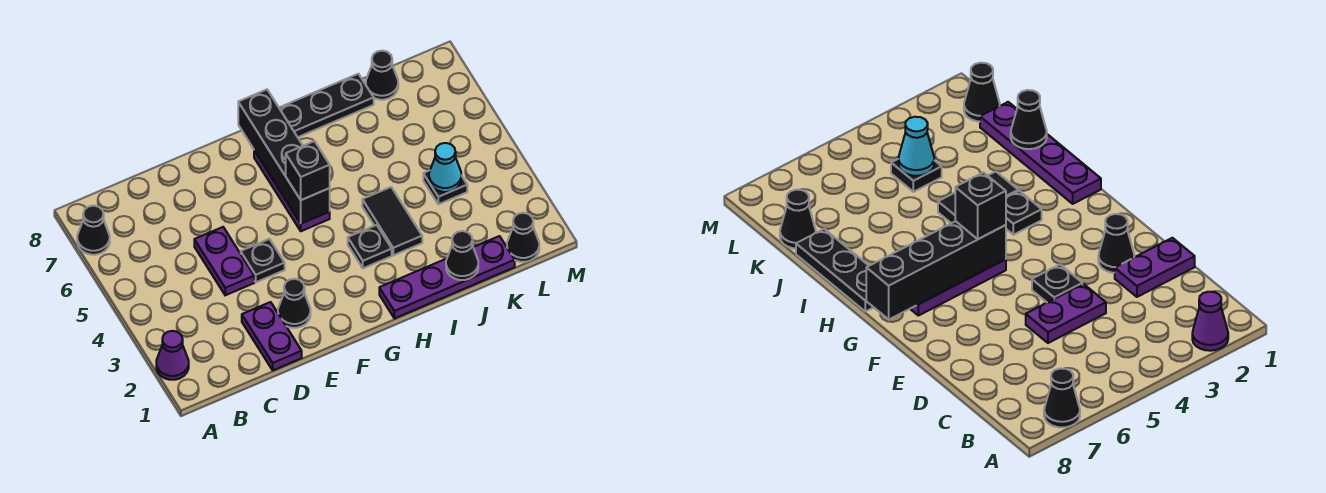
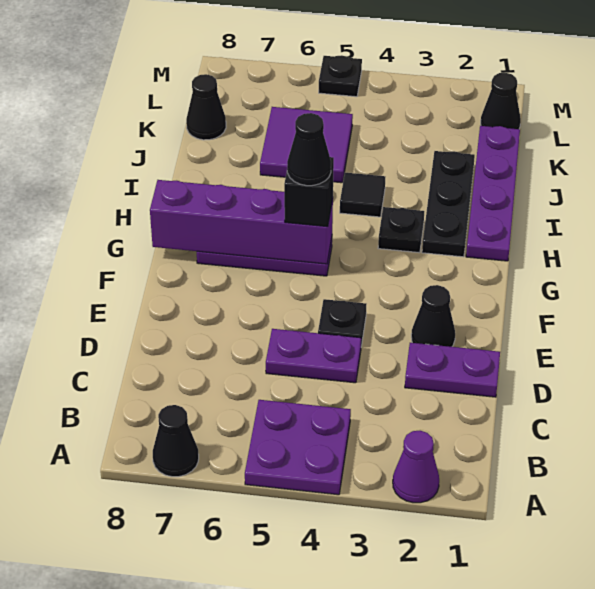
none -> purple 2x2 plate [245,400,351,495]
black 1x4 brick [238,90,330,223] -> purple 1x4 brick [150,180,333,264]
black 1x3 plate [279,74,374,137] -> black 1x3 plate moved to [422,151,475,257]
black 1x2 tile [362,187,422,255] -> black 1x1 tile [340,173,385,217]
black 1x1 cone [446,231,478,280] -> black 1x1 cone moved to [287,113,331,186]
none -> purple 2x2 tile [260,107,353,183]
black 1x1 plate [423,170,467,204] -> black 1x1 plate moved to [319,55,362,97]
cyan 1x1 cone [429,143,461,192] -> none

